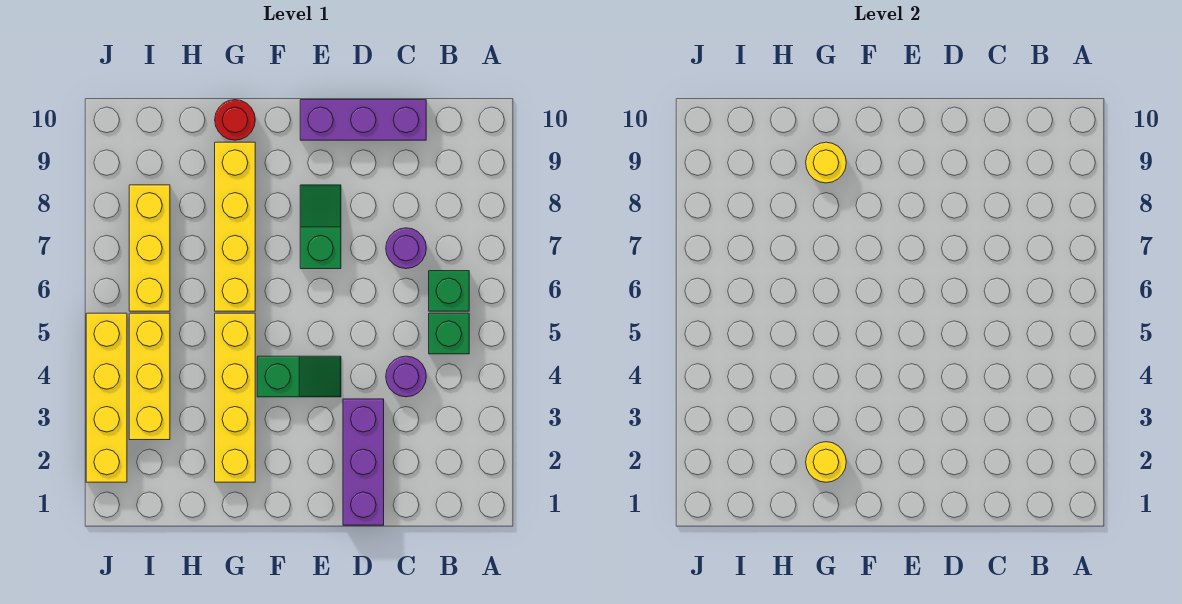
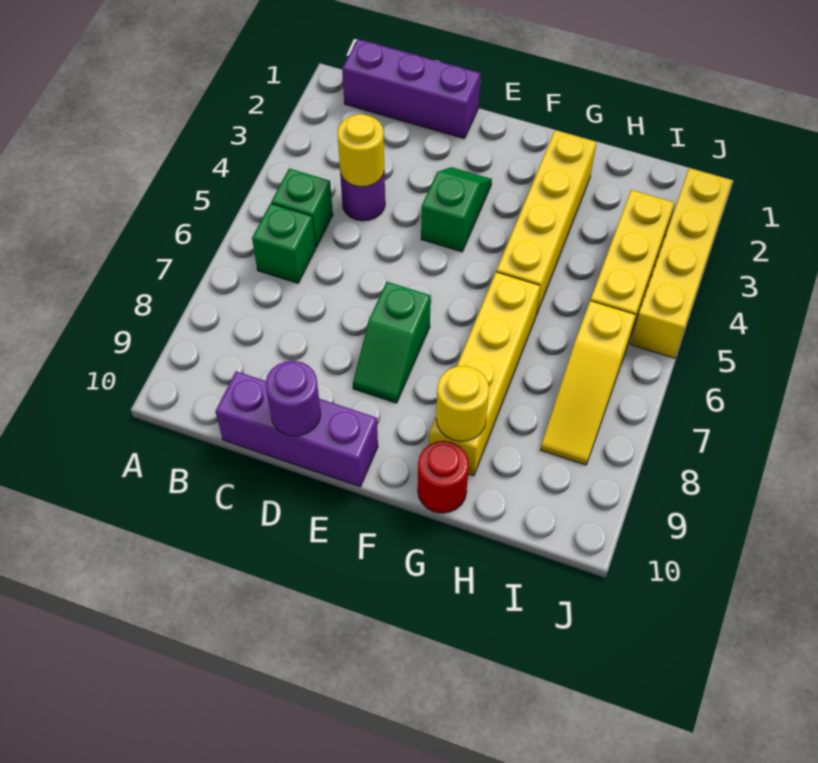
purple 1x1 round brick [386,228,426,269] -> purple 1x1 round brick moved to [266,361,321,436]
purple 1x3 brick [343,399,384,525] -> purple 1x3 brick turned to [342,39,481,139]
green 1x2 slope [257,356,341,397] -> green 1x2 slope turned to [421,167,492,252]
yellow 1x1 round brick [806,442,846,482] -> yellow 1x1 round brick moved to [337,114,384,187]
yellow 1x3 brick [129,185,170,311] -> yellow 1x3 slope [541,301,636,465]

